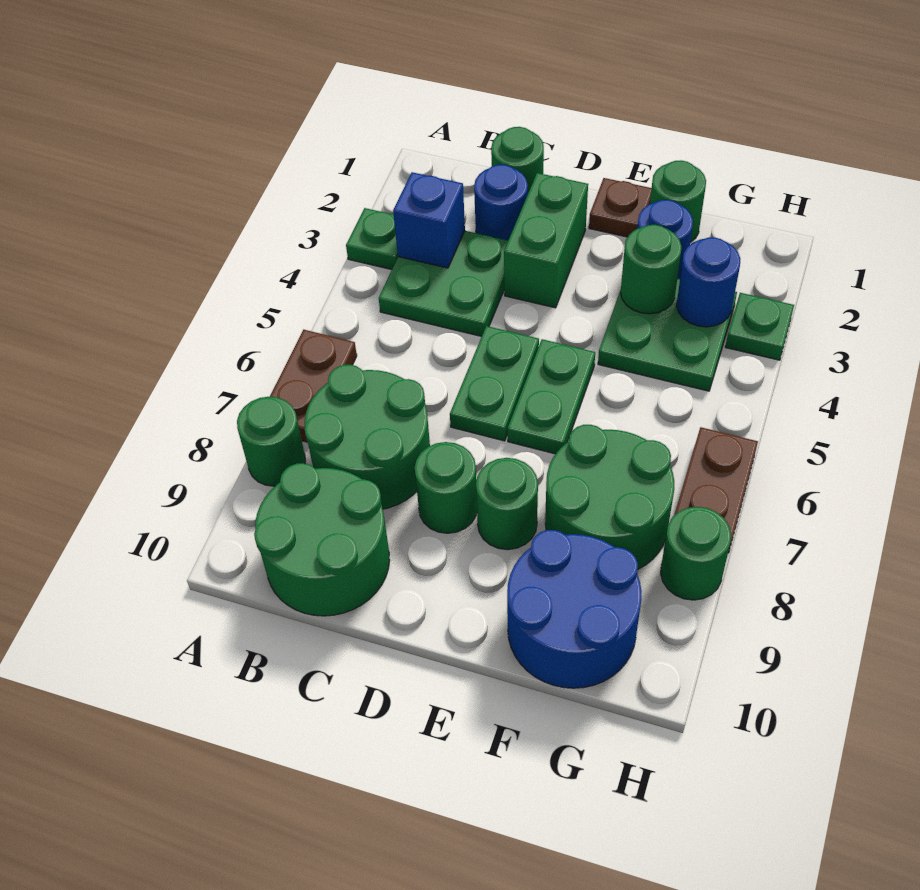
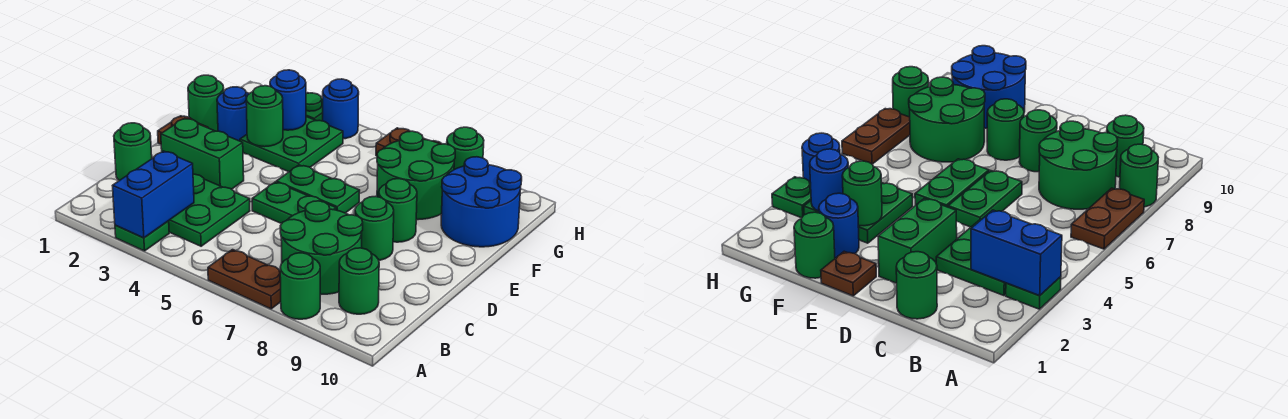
blue 1x1 brick [393,172,465,268] -> blue 1x2 brick [112,151,194,238]
green 2x2 round brick [254,463,390,616] -> green 1x1 round brick [339,248,379,314]
blue 1x1 round brick [474,165,528,240] -> blue 1x1 round brick moved to [323,79,359,139]

